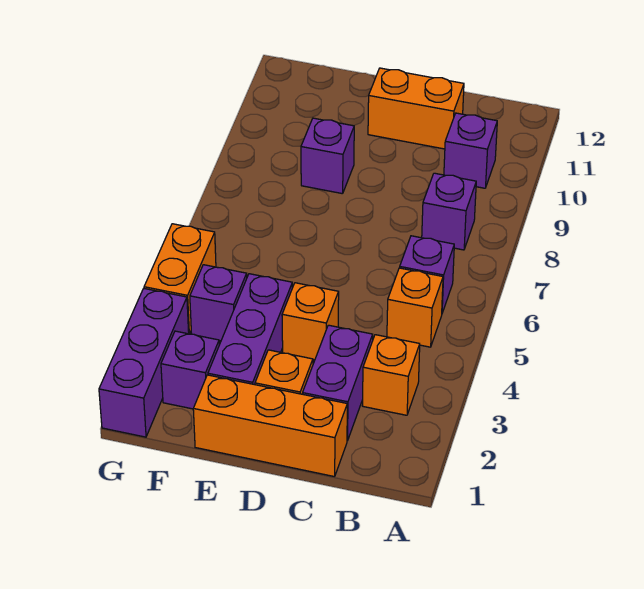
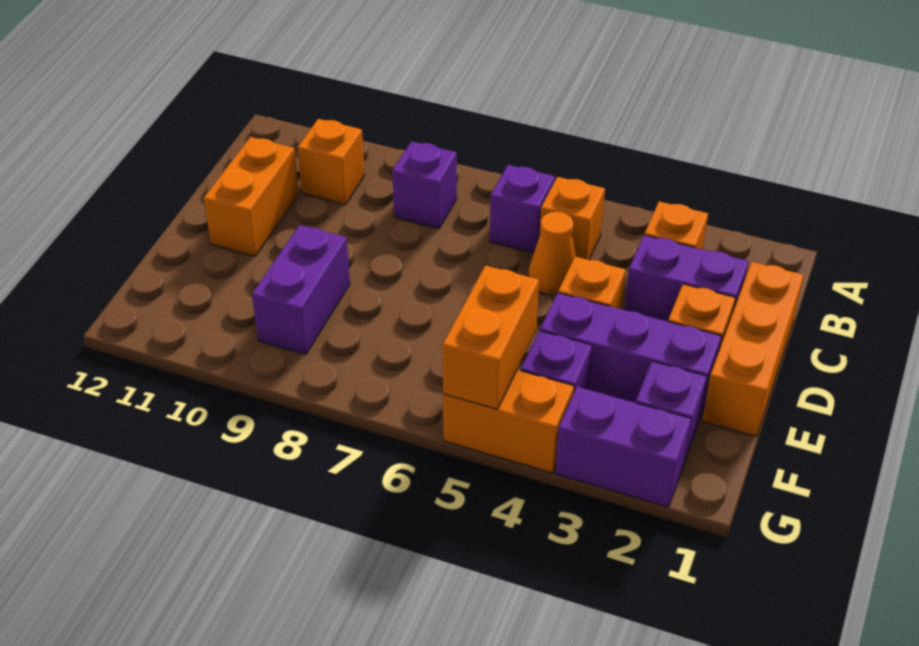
purple 1x1 brick [444,113,497,188] -> orange 1x1 brick [298,119,365,205]
none -> orange 1x1 cone [528,212,576,296]
purple 1x1 brick [301,118,354,194] -> purple 1x2 brick [252,225,350,355]
none -> orange 1x2 brick [443,266,539,409]
purple 1x3 brick [99,289,189,437] -> purple 1x2 brick [555,387,691,507]

